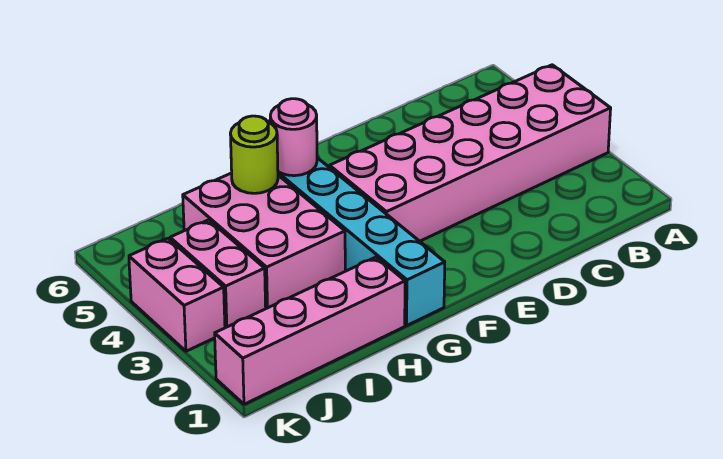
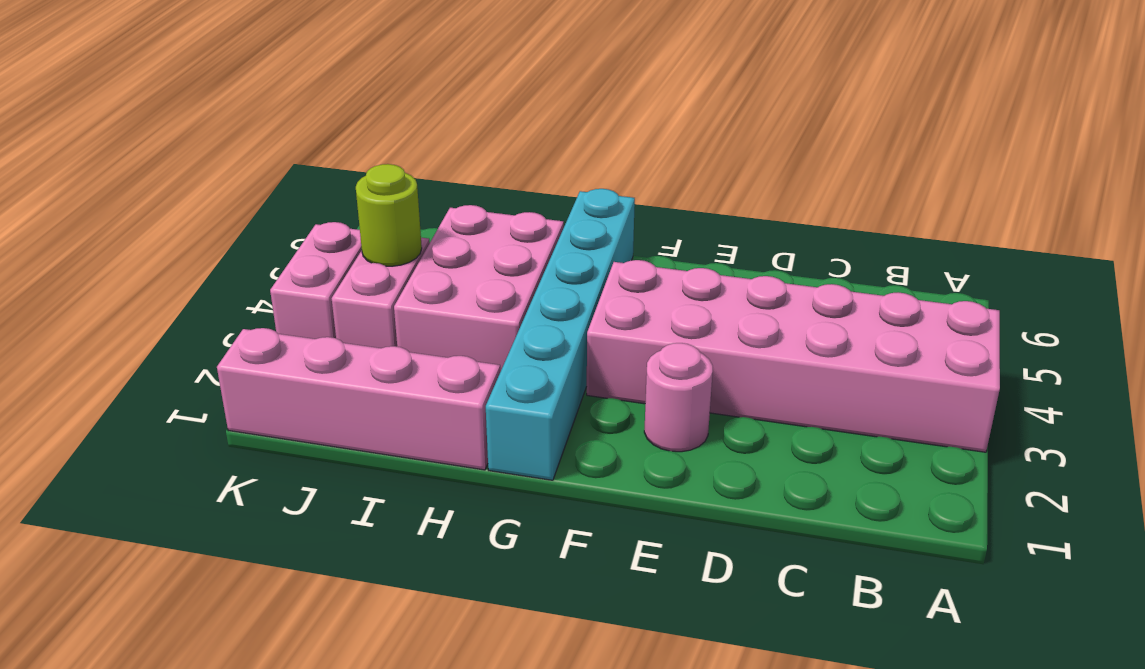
pink 1x1 round brick [270,99,317,176] -> pink 1x1 round brick moved to [644,343,713,452]
lime 1x1 round brick [230,116,278,193] -> lime 1x1 round brick moved to [356,164,422,266]

